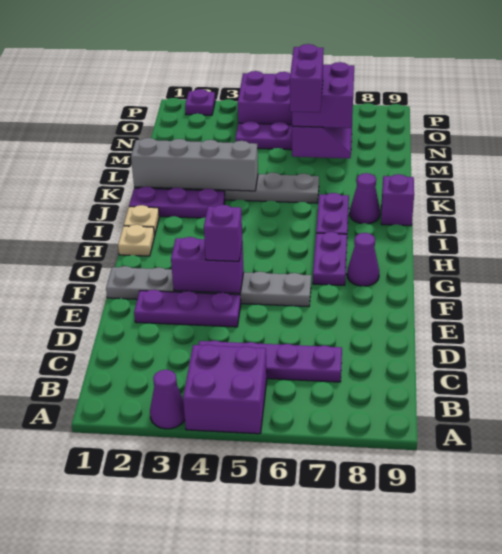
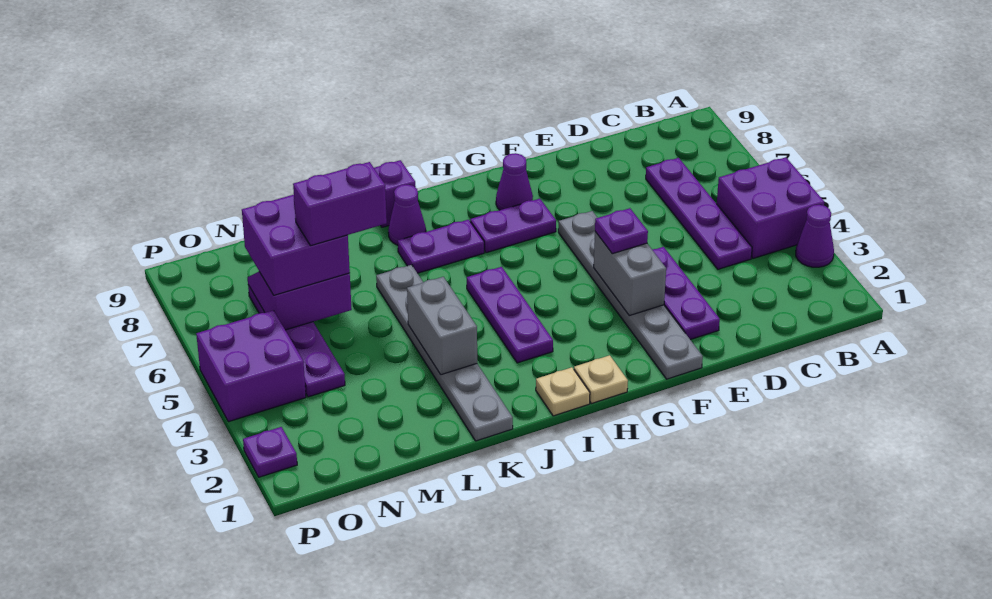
purple 1x2 brick [171,237,244,293] -> grey 1x2 brick [594,232,666,316]
purple 1x1 brick [204,205,242,261] -> purple 1x1 plate [595,208,648,254]
purple 1x3 plate [129,187,225,218] -> purple 1x3 plate moved to [467,267,553,363]
grey 1x4 brick [131,138,258,191] -> grey 1x2 brick [407,277,477,375]

